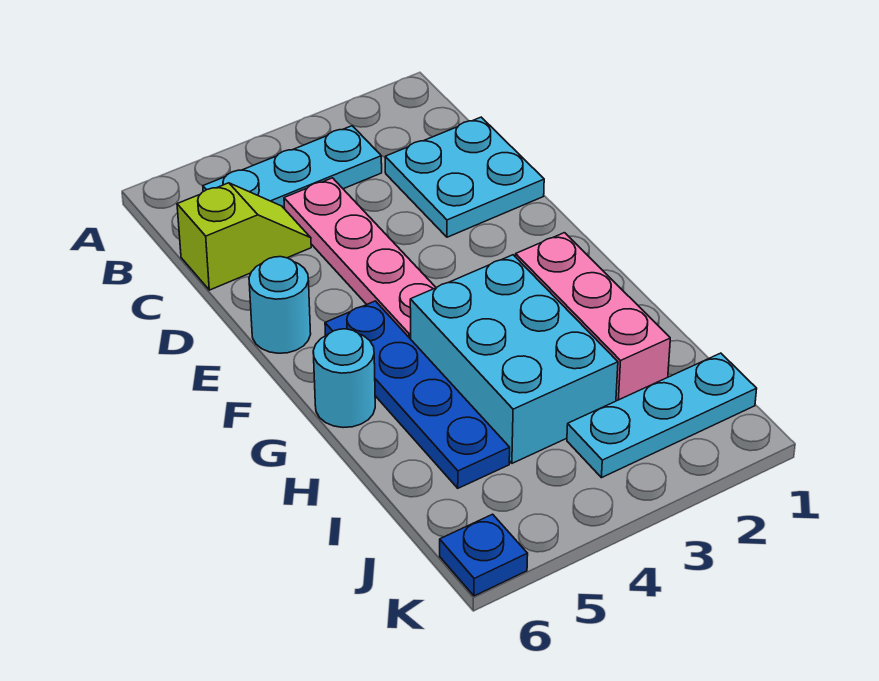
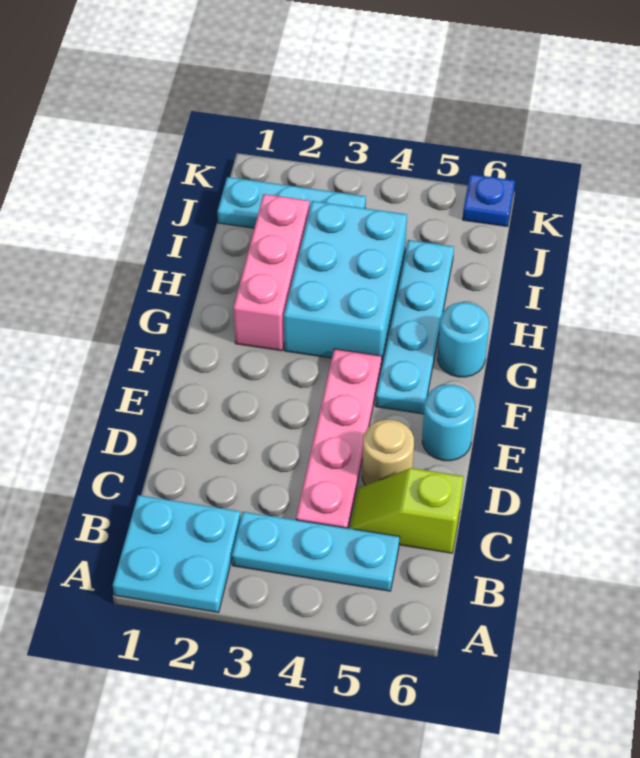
cyan 2x2 plate [385,117,544,237] -> cyan 2x2 plate moved to [113,495,241,612]
none -> tan 1x1 round brick [362,420,414,485]
blue 1x4 plate [325,301,510,488] -> cyan 1x4 plate [376,240,454,414]

